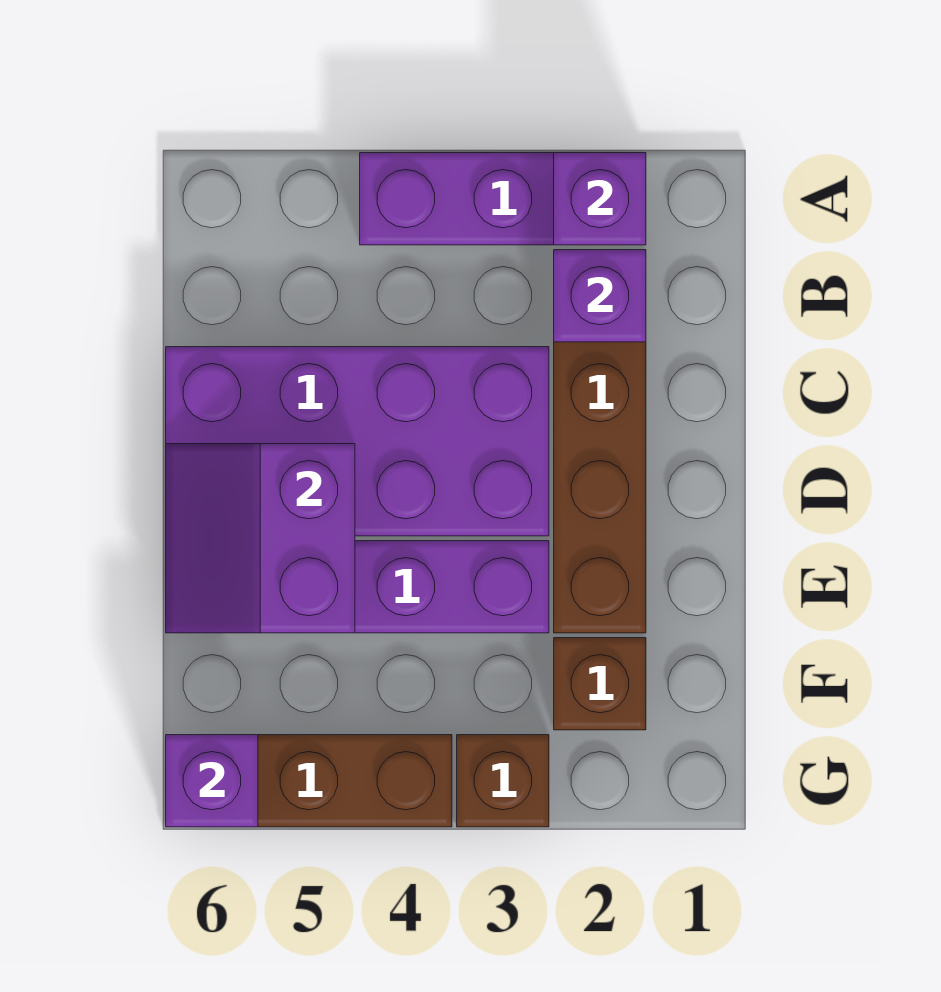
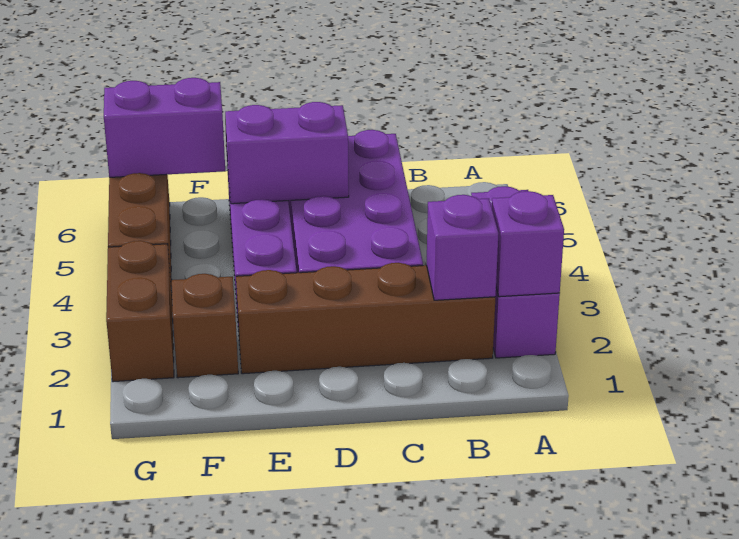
brown 1x1 brick [457,735,549,827] -> brown 1x2 brick [106,241,174,382]
purple 1x1 brick [166,735,258,827] -> purple 1x2 brick [104,78,225,177]

